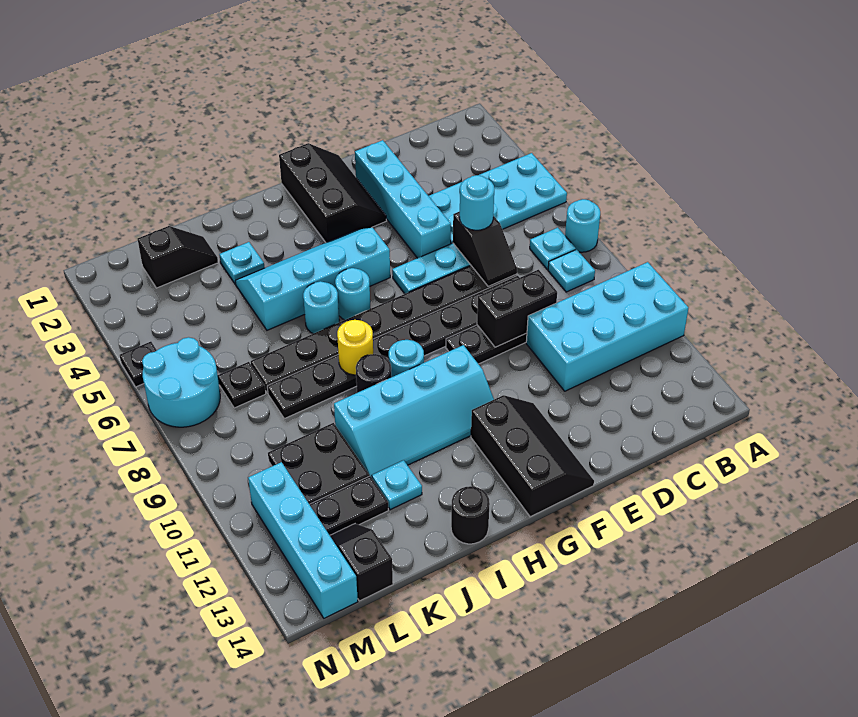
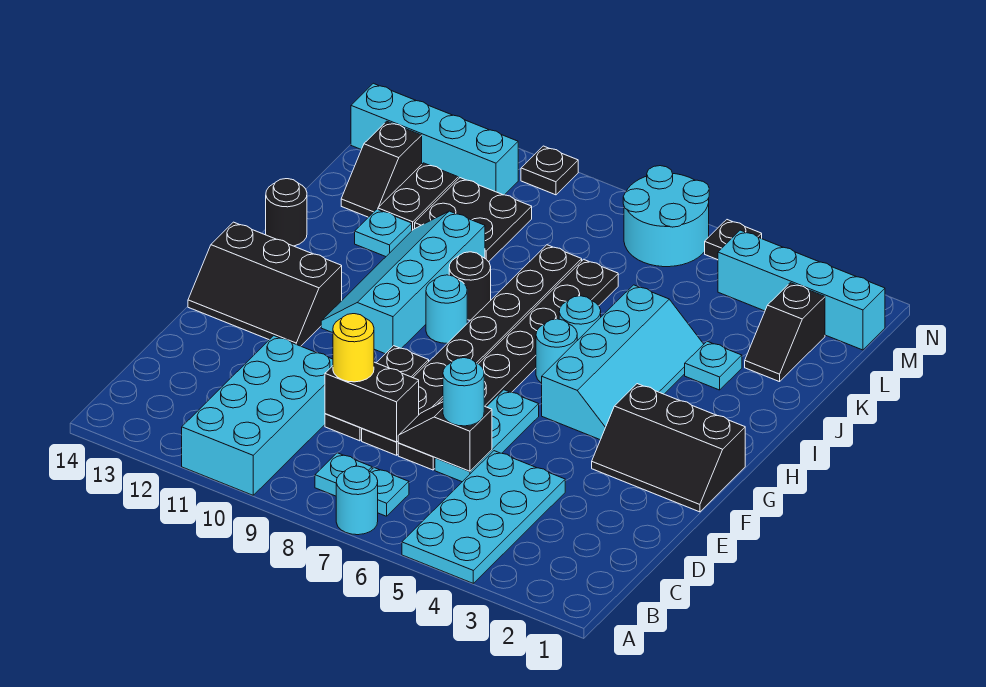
black 1x2 brick [477,270,557,347] -> black 1x2 brick turned to [325,362,419,442]
cyan 1x4 brick [355,140,451,258] -> cyan 1x4 brick moved to [718,230,885,350]
yellow 1x1 round brick [337,320,373,375] -> yellow 1x1 round brick moved to [333,314,374,382]
black 1x1 plate [218,362,266,408] -> black 1x1 plate moved to [521,146,578,195]
black 1x2 slope [330,524,393,601] -> black 1x2 slope turned to [341,121,422,217]

